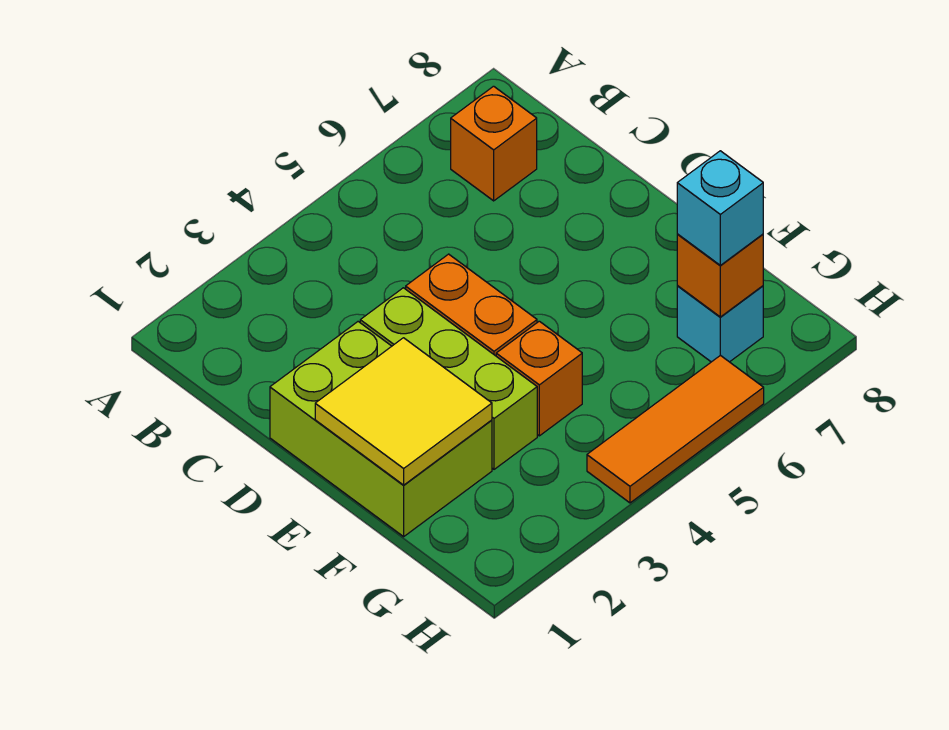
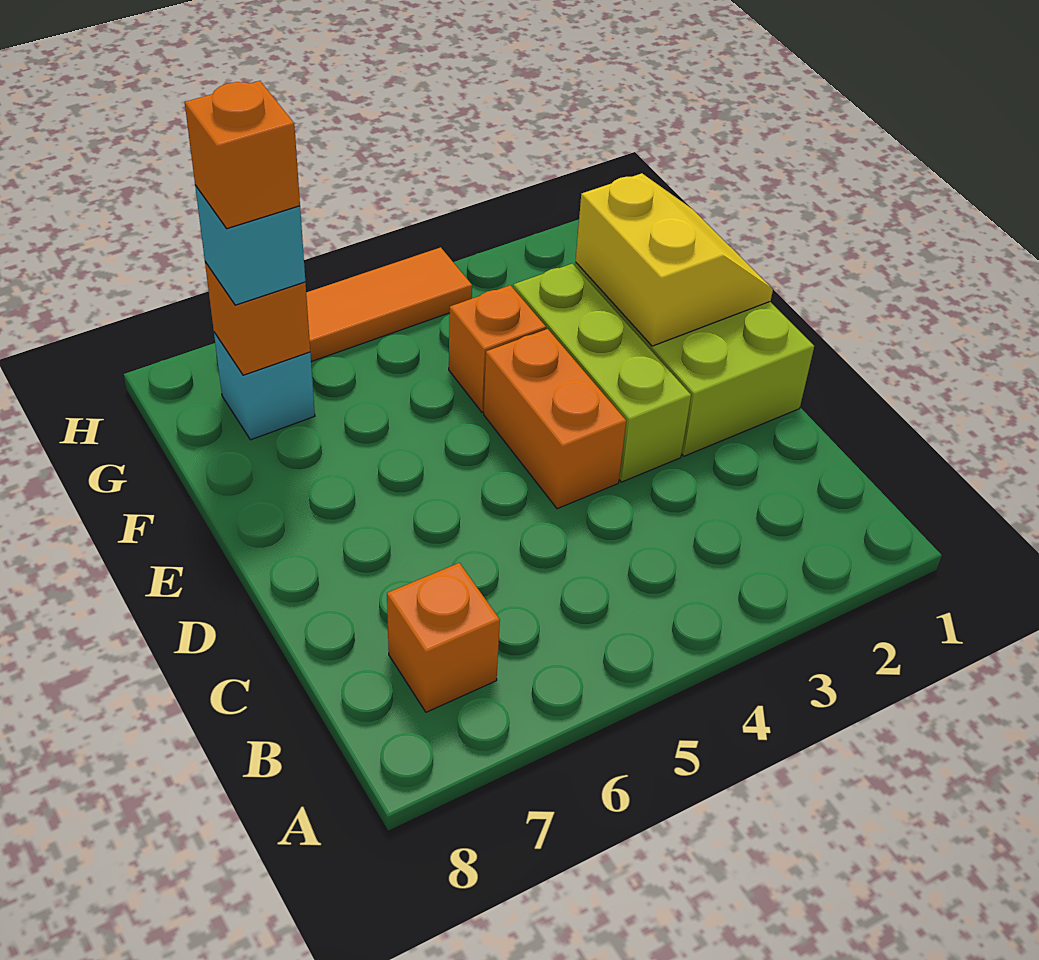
yellow 2x2 tile [315,338,492,485] -> yellow 2x2 slope [575,173,773,346]
none -> orange 1x1 brick [185,81,300,229]

